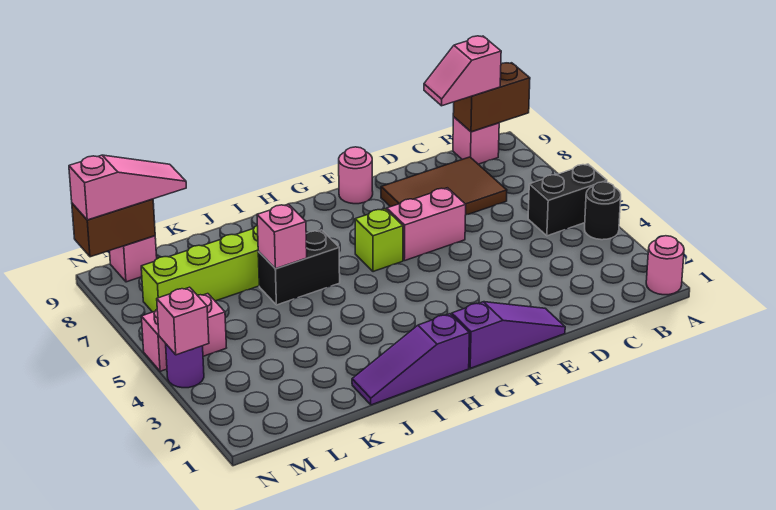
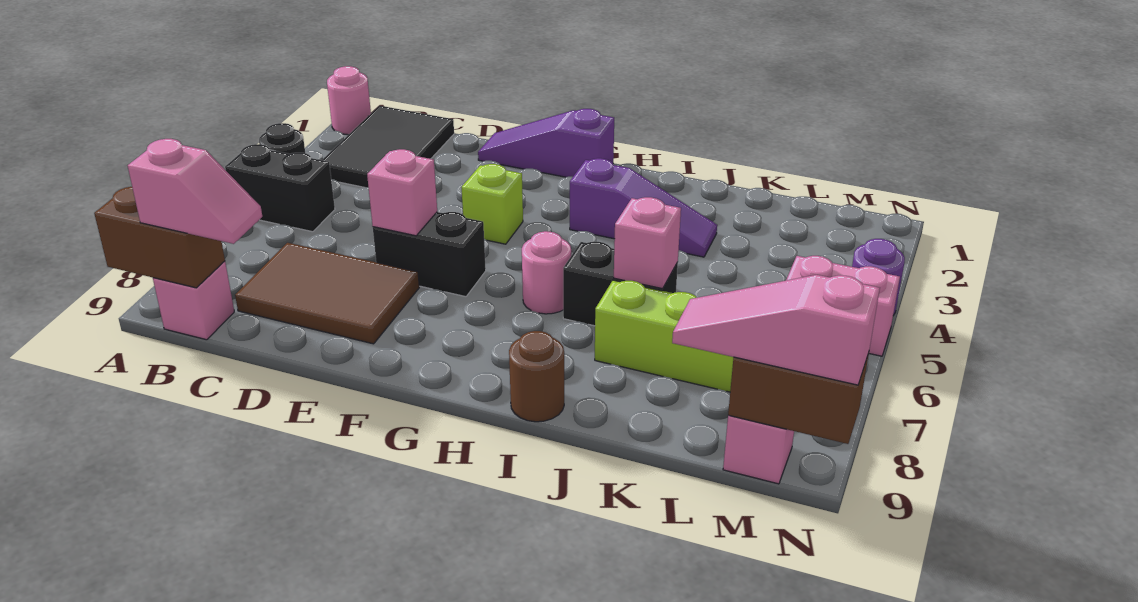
none -> black 2x3 tile [322,106,454,187]
pink 1x2 brick [387,188,466,261] -> black 1x2 brick [373,212,486,297]
pink 1x1 round brick [339,147,373,204] -> pink 1x1 round brick moved to [522,231,571,314]
lime 1x1 brick [355,209,403,272] -> lime 1x1 brick moved to [461,164,523,244]
purple 1x3 slope [352,314,469,405] -> purple 1x3 slope moved to [570,158,717,257]
none -> brown 1x1 round brick [509,331,564,422]
pink 1x1 brick [157,287,209,355] -> pink 1x1 brick moved to [367,149,437,236]

